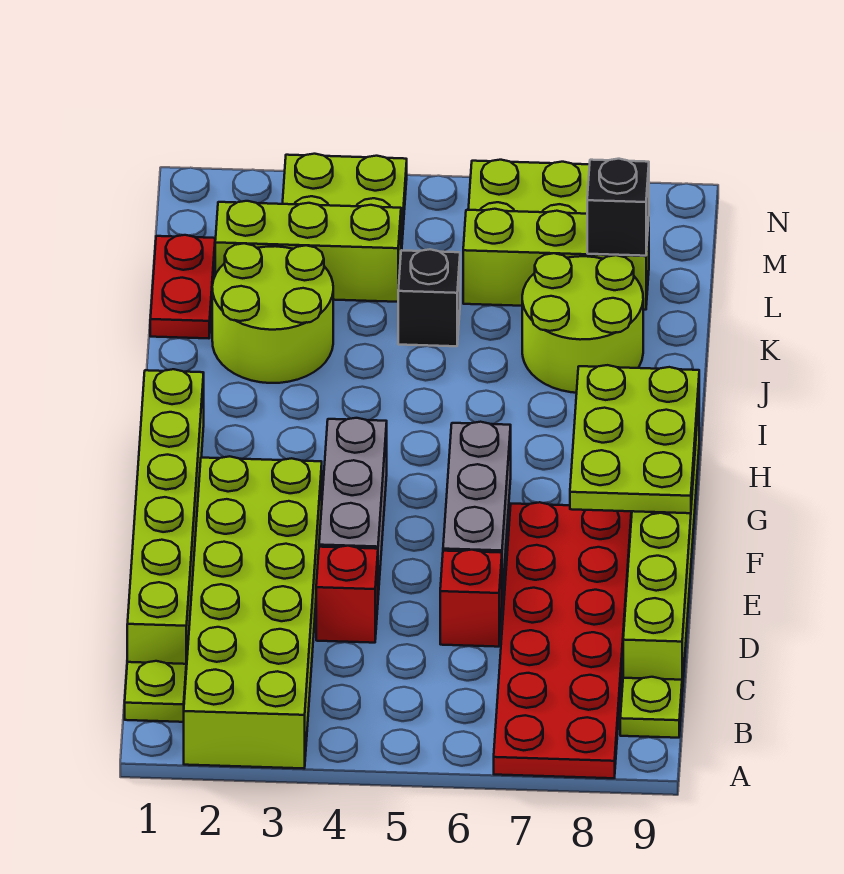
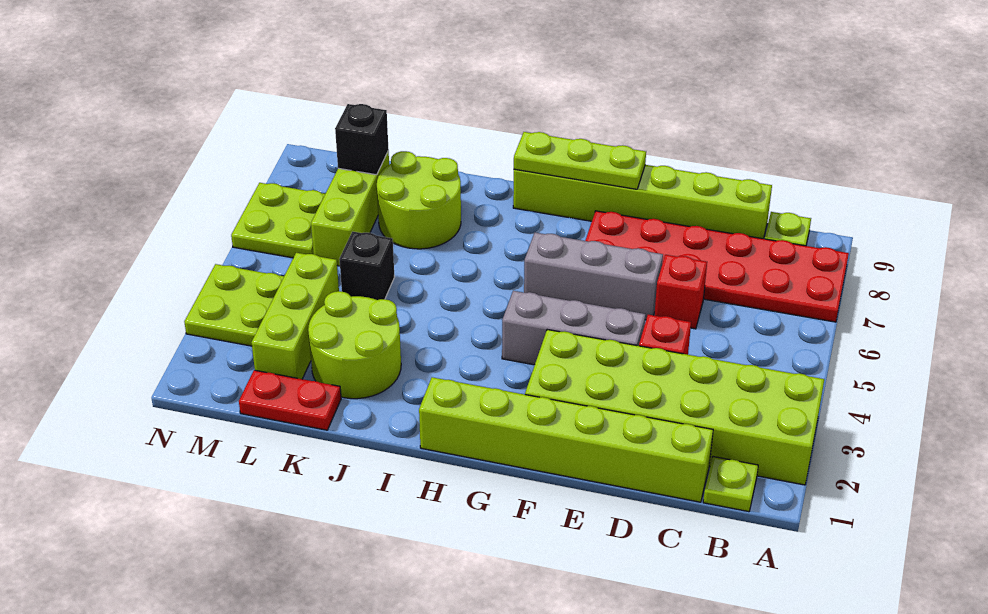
lime 2x3 plate [570,365,699,513] -> lime 1x3 plate [514,132,646,189]

